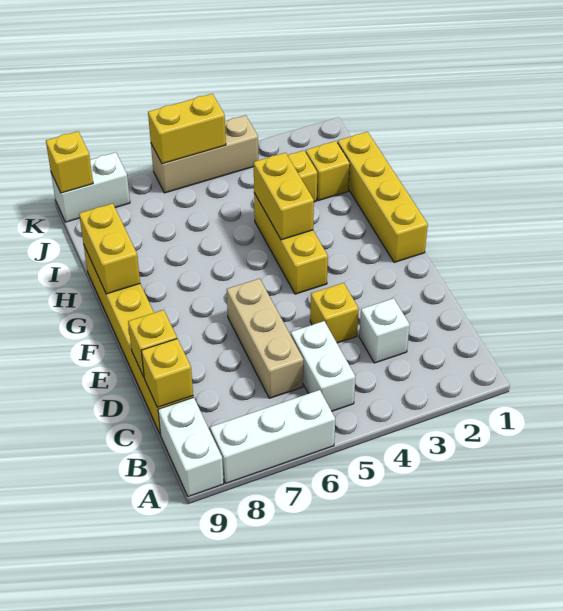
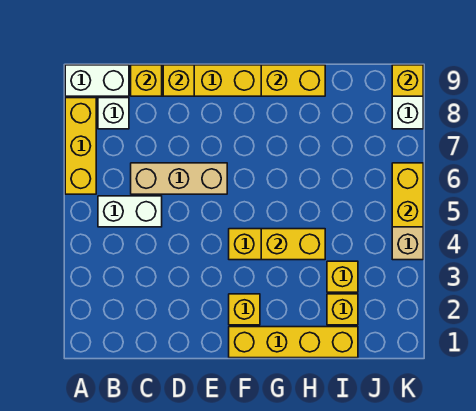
white 1x3 brick [210,390,335,483] -> yellow 1x3 brick [65,98,96,194]
white 1x1 brick [359,298,410,363] -> white 1x1 brick moved to [98,98,129,129]
yellow 1x1 brick [310,283,359,343] -> yellow 1x1 brick moved to [229,294,260,325]

